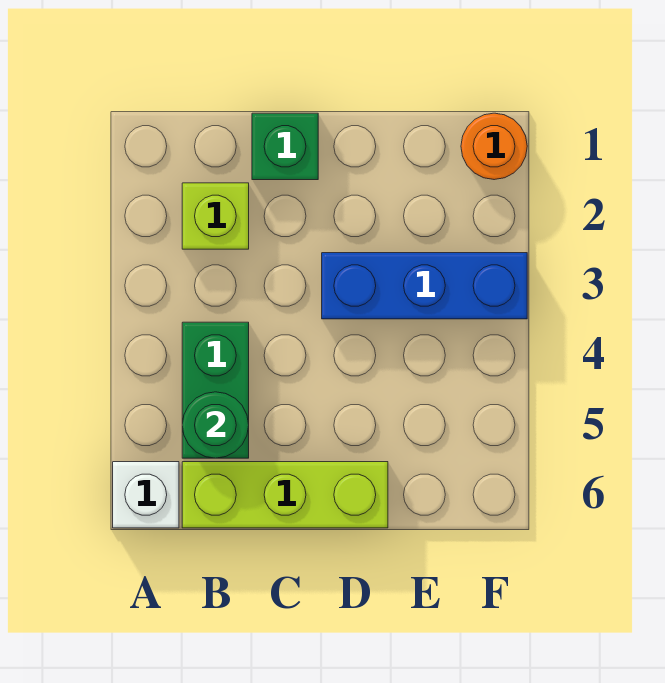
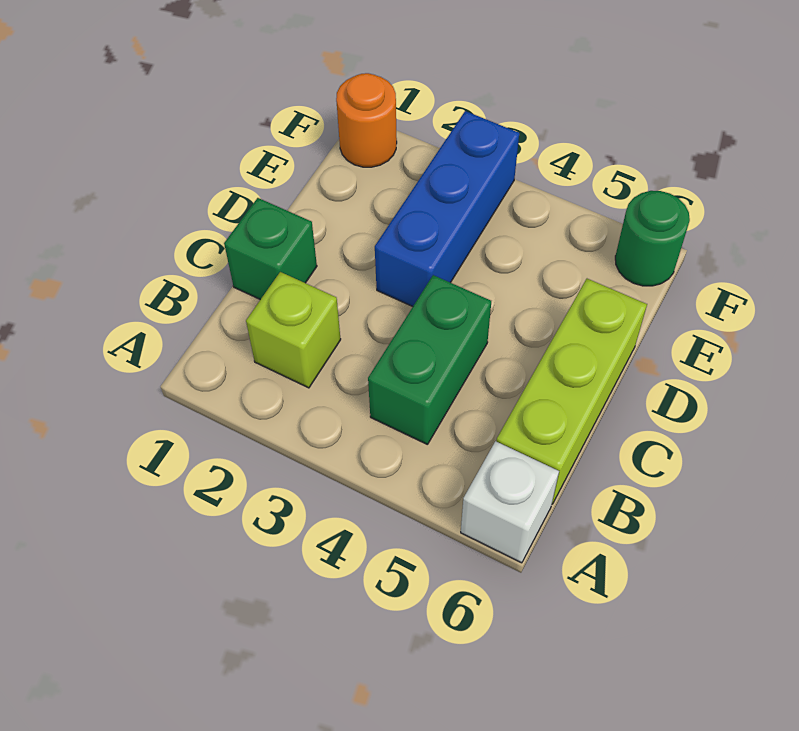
green 1x2 brick [182,322,249,458] -> green 1x2 brick turned to [368,275,491,445]
green 1x1 round brick [182,392,249,458] -> green 1x1 round brick moved to [615,191,690,286]

